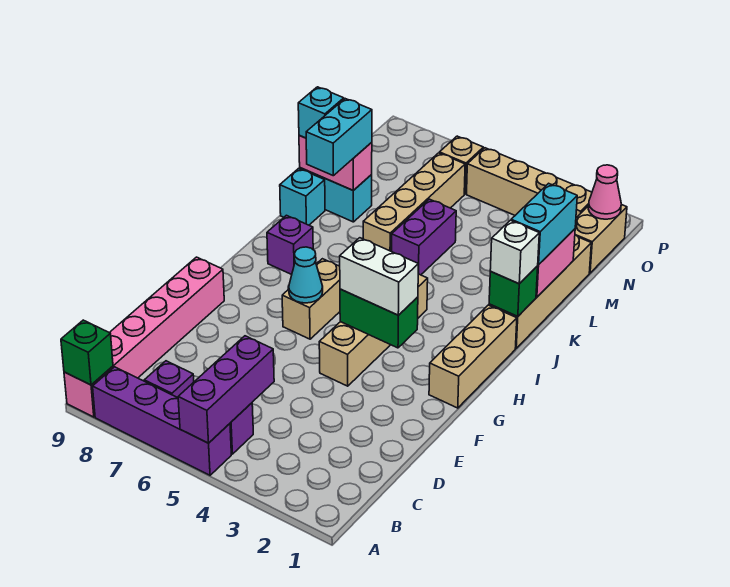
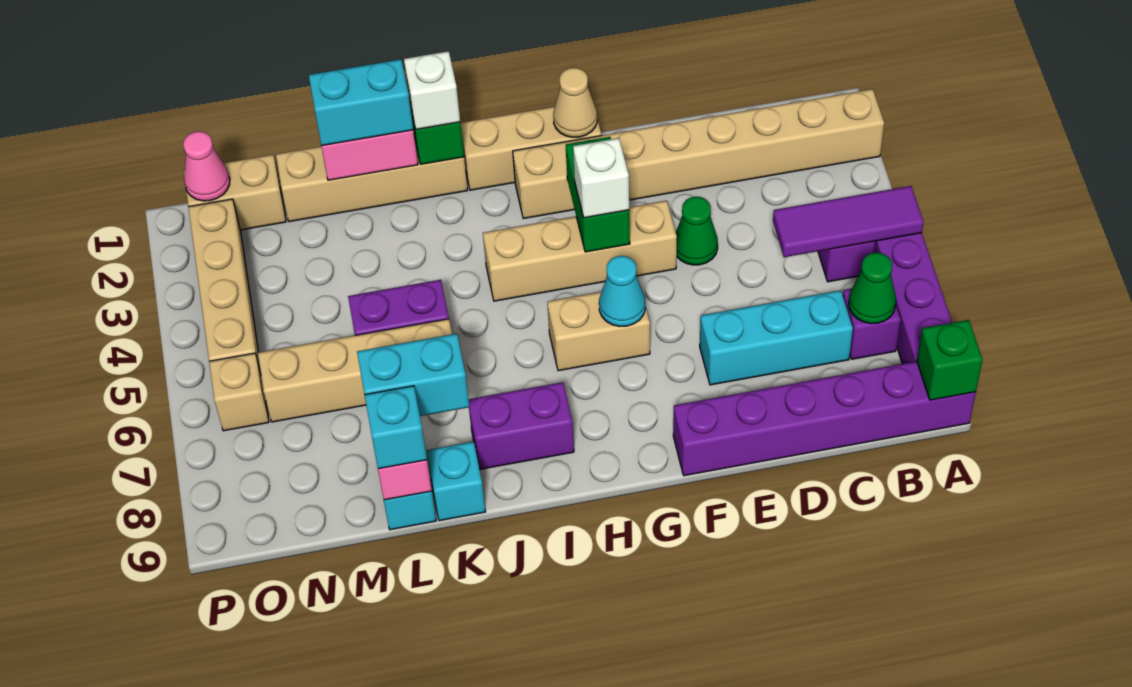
none -> tan 1x8 brick [513,89,884,219]
purple 1x3 brick [178,336,274,443] -> purple 1x3 tile [773,186,924,257]
pink 1x6 brick [64,257,224,417] -> purple 1x6 brick [673,361,976,476]
none -> green 1x1 cone [849,253,896,324]
none -> cyan 1x3 brick [700,290,853,385]
none -> green 1x1 cone [676,197,718,265]
none -> tan 1x1 cone [553,68,597,137]
white 1x2 brick [340,238,418,315] -> white 1x1 brick [573,138,629,218]
purple 1x1 brick [267,215,313,275] -> purple 1x2 brick [469,382,574,469]

